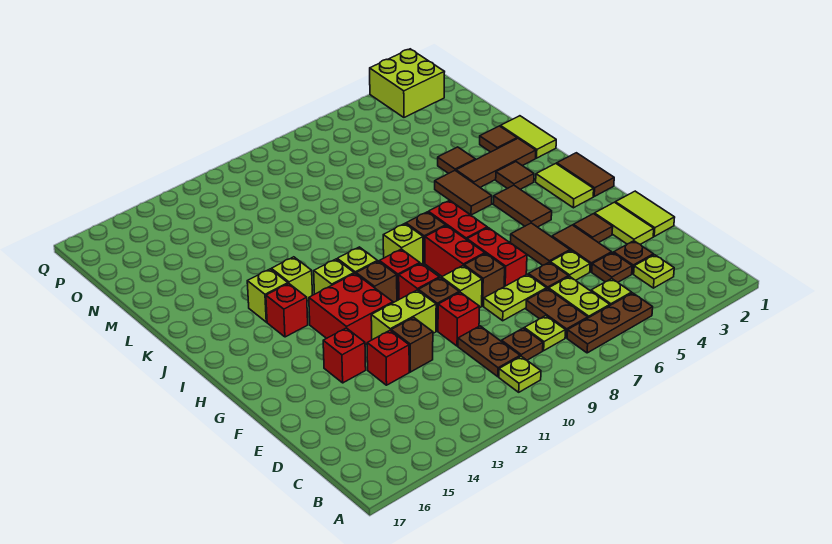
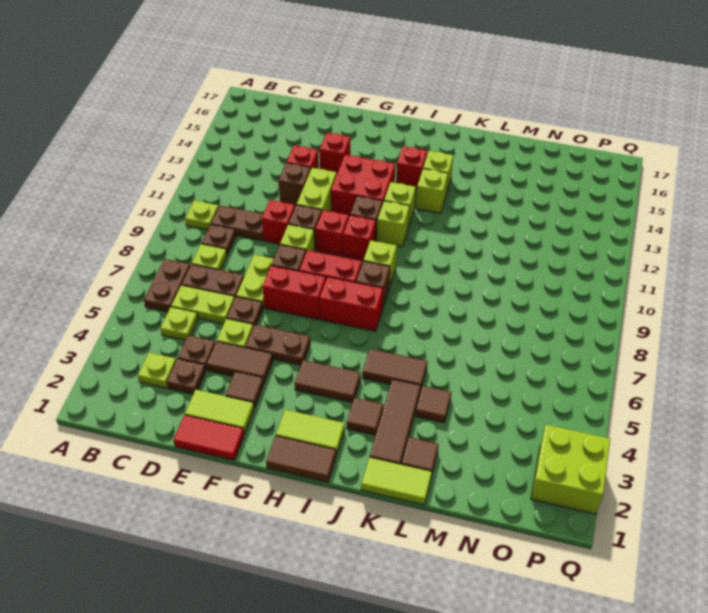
brown 1x3 plate [567,293,653,353] -> brown 1x2 plate [144,259,190,312]
lime 1x2 tile [615,191,675,236] -> red 1x2 tile [173,415,244,460]
brown 1x2 tile [510,223,570,265] -> brown 1x2 plate [245,325,310,365]

